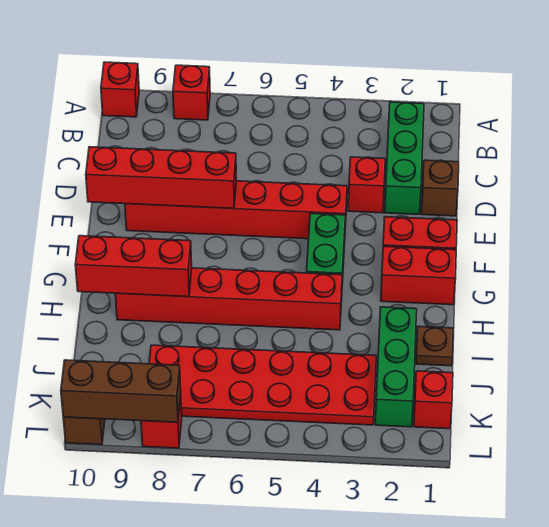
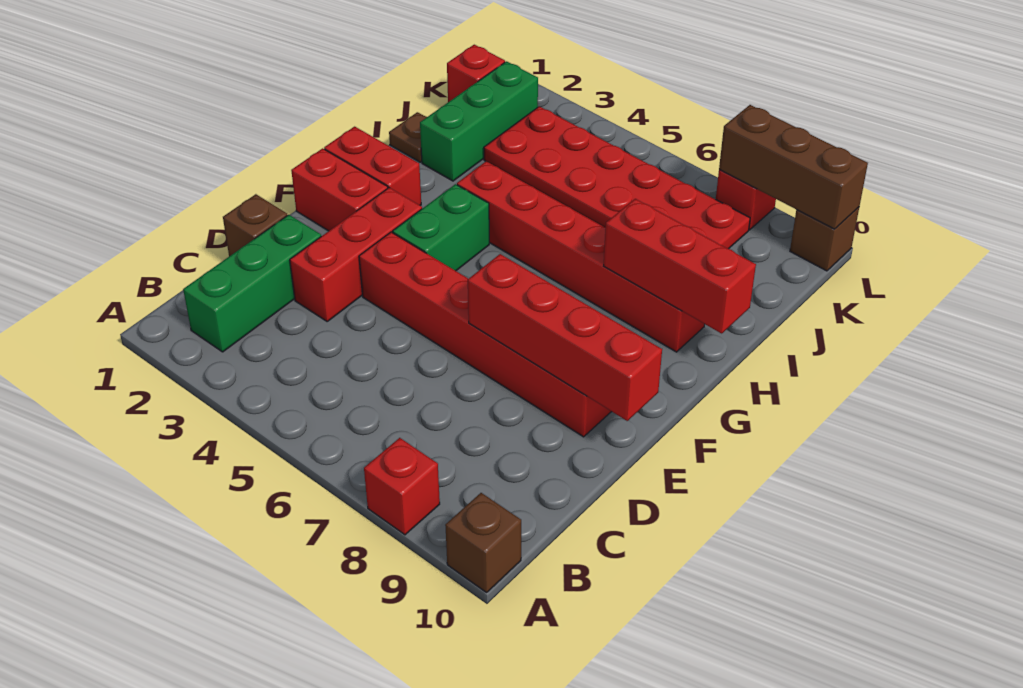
red 1x1 brick [101,62,139,117] -> brown 1x1 brick [445,493,521,593]
red 1x1 brick [348,157,385,213] -> red 1x3 brick [290,188,422,321]

